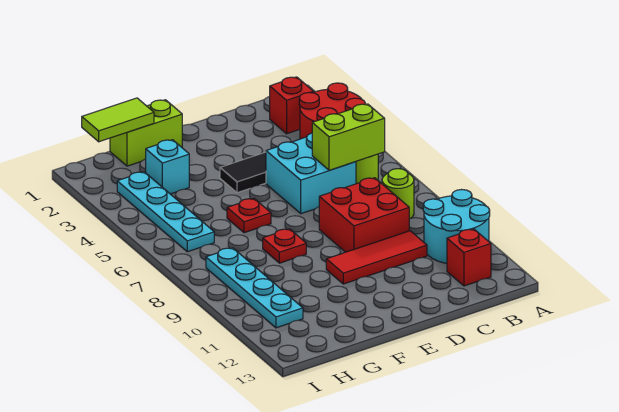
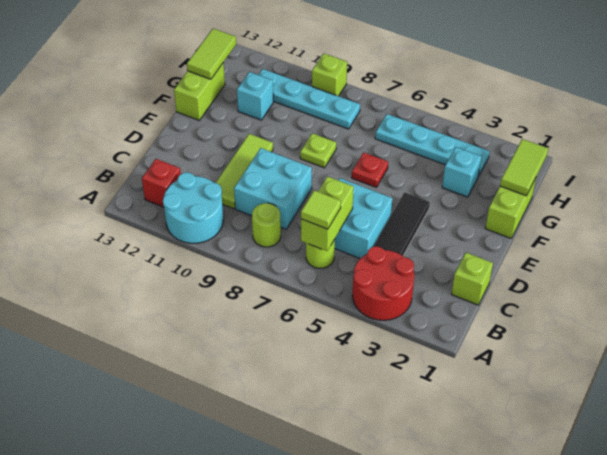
red 1x1 brick [270,77,314,134] -> none
none -> lime 1x1 tile [301,190,341,229]
none -> lime 1x1 brick [452,253,493,305]
red 2x2 brick [319,178,409,252] -> cyan 2x2 brick [234,148,312,229]
red 1x3 tile [326,231,427,284] -> lime 1x3 tile [216,134,273,209]
red 1x1 plate [263,229,306,263] -> lime 1x1 plate [300,133,336,168]
none -> lime 1x2 brick [174,63,225,120]
none -> cyan 1x1 brick [237,72,273,120]
none -> lime 1x2 tile [187,29,236,79]
none -> lime 1x1 brick [312,53,347,96]

